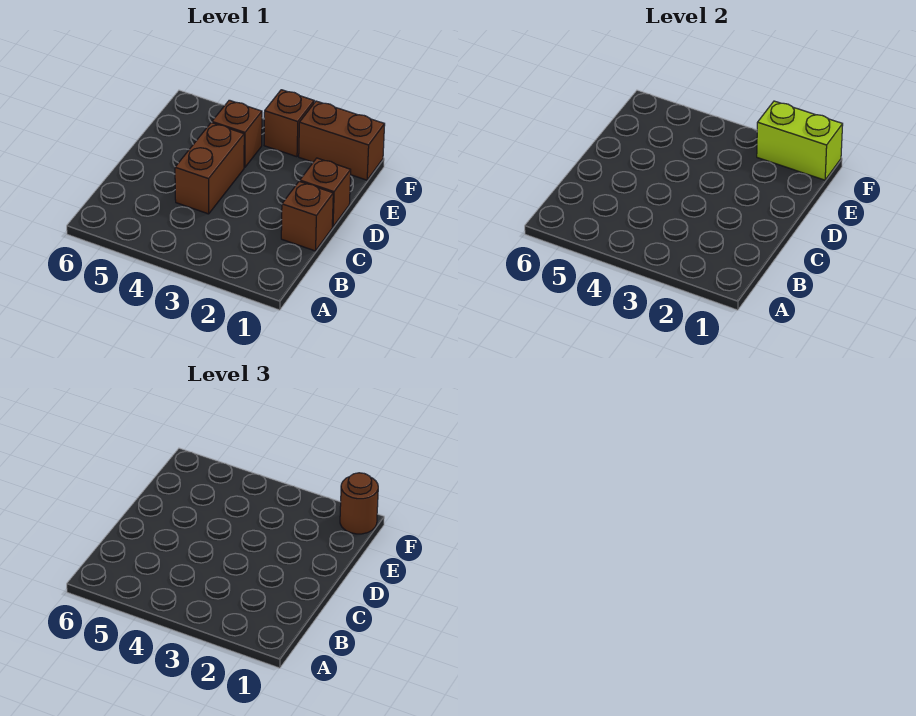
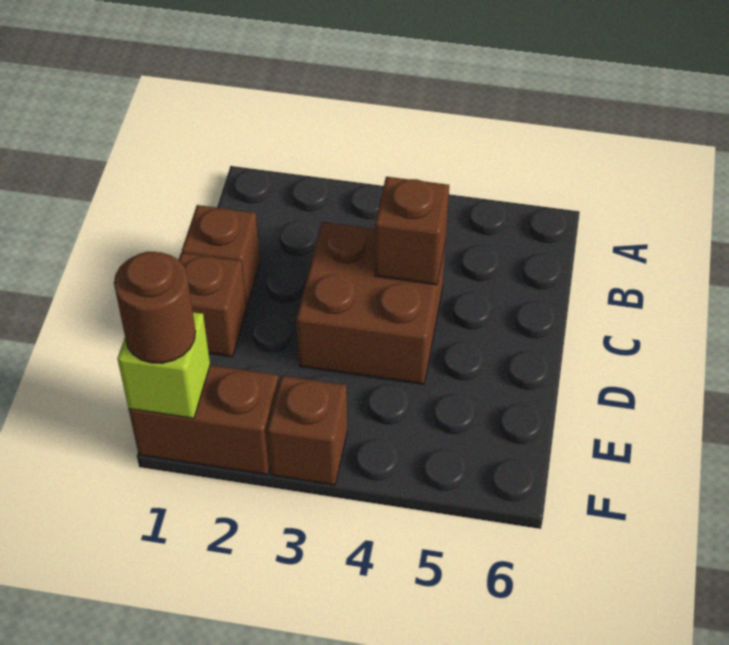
brown 1x2 brick [175,123,244,214] -> brown 2x2 brick [296,222,446,384]
brown 1x1 brick [212,100,262,168] -> brown 1x1 brick moved to [375,177,449,285]
lime 1x2 brick [757,101,843,180] -> lime 1x1 brick [117,312,210,418]

